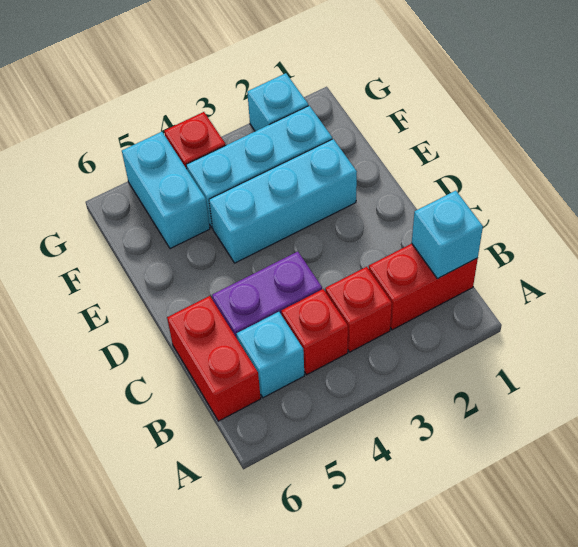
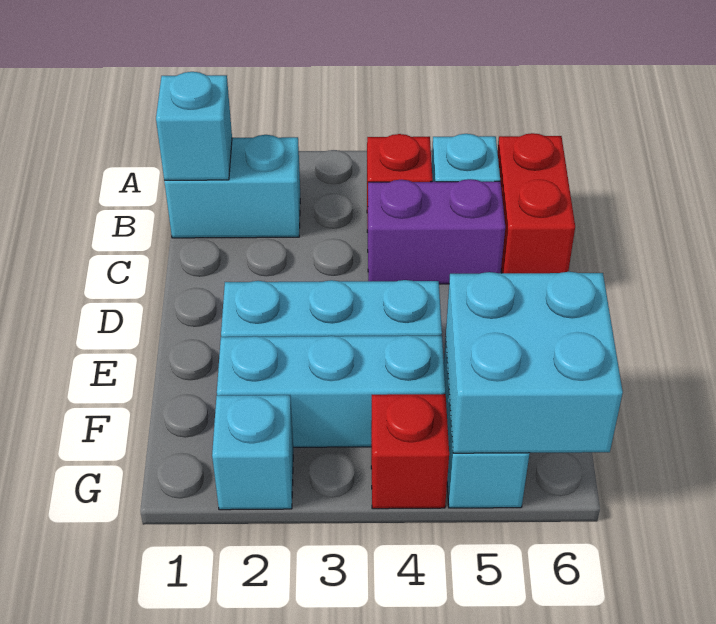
red 1x2 brick [369,244,478,330] -> cyan 1x2 brick [164,135,300,238]
red 1x1 brick [325,267,392,352] -> none
none -> cyan 2x2 brick [446,272,623,453]

